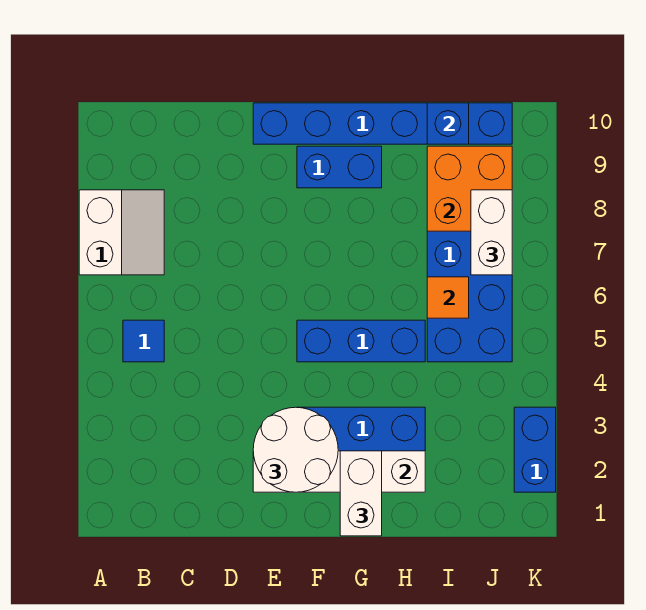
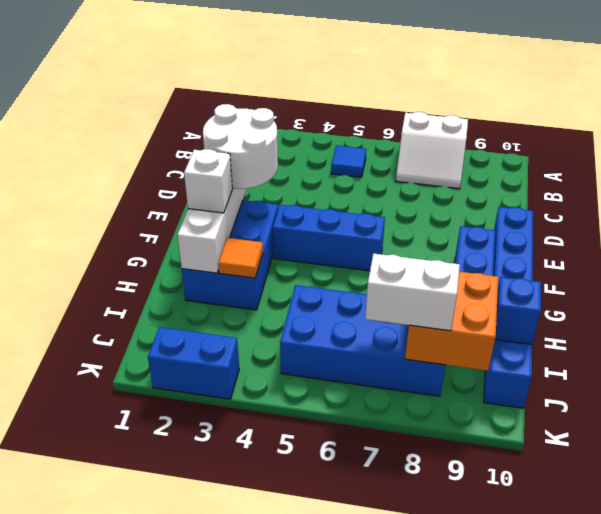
blue 1x3 brick [297,320,425,362] -> blue 1x3 brick turned to [273,205,385,271]
white 1x2 brick [340,451,382,536] -> white 1x1 brick [184,149,232,213]
orange 1x1 tile [427,277,469,318] -> orange 1x1 tile moved to [218,238,263,278]

